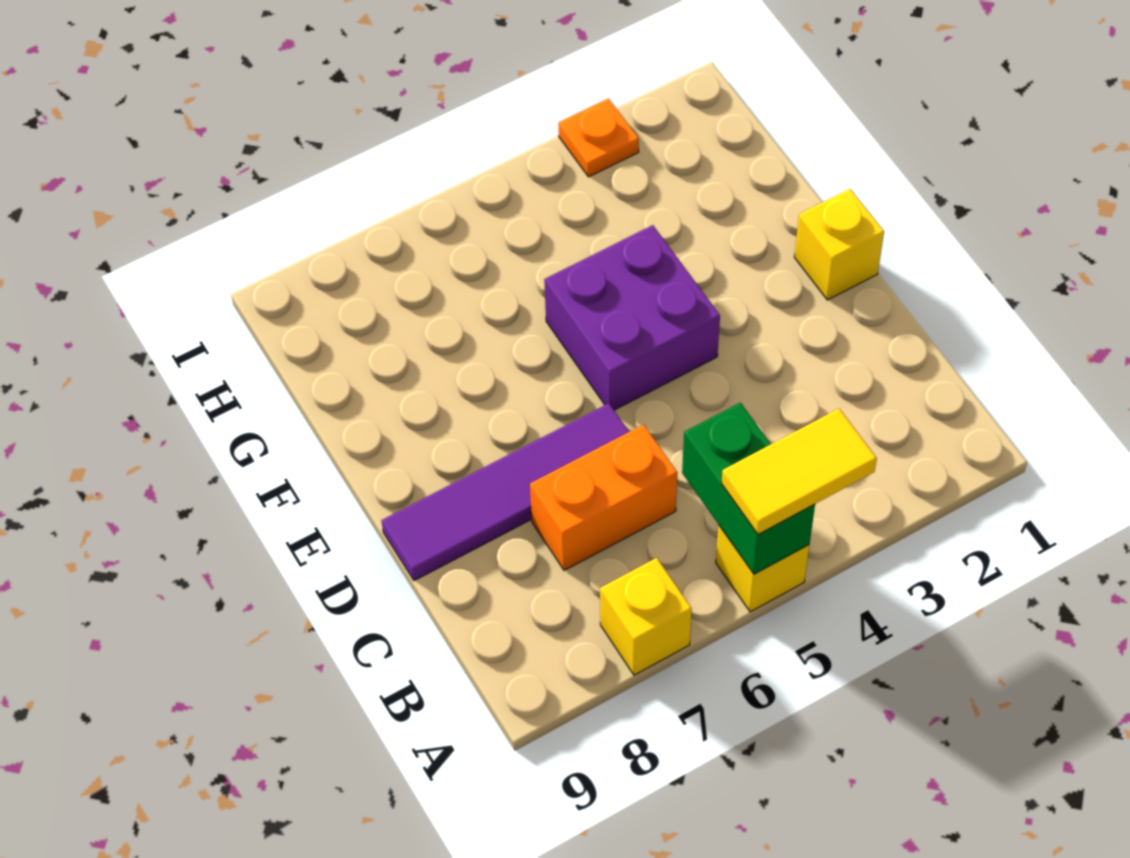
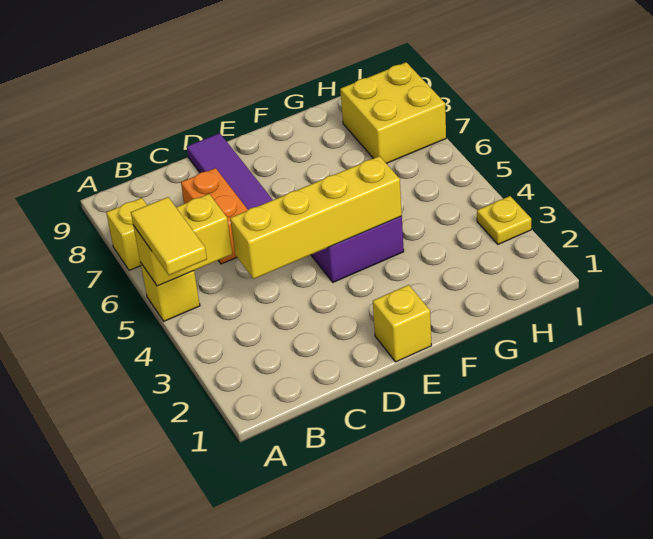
green 1x2 brick [682,403,815,574] -> yellow 1x2 brick [133,194,232,286]
none -> yellow 1x4 brick [230,156,402,279]
none -> yellow 2x2 brick [340,62,446,163]
orange 1x1 plate [558,98,639,177] -> yellow 1x1 plate [477,196,531,244]

